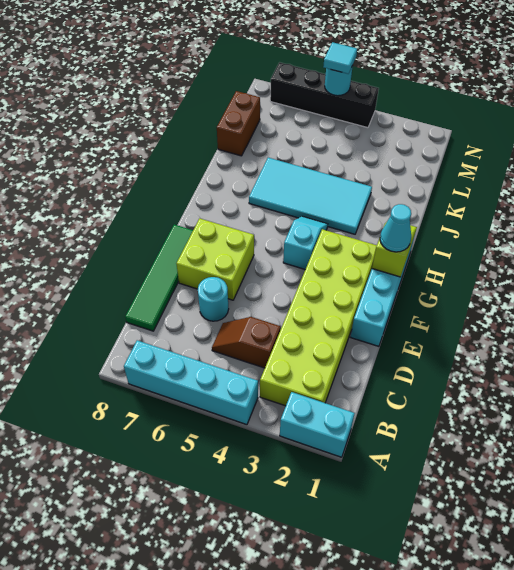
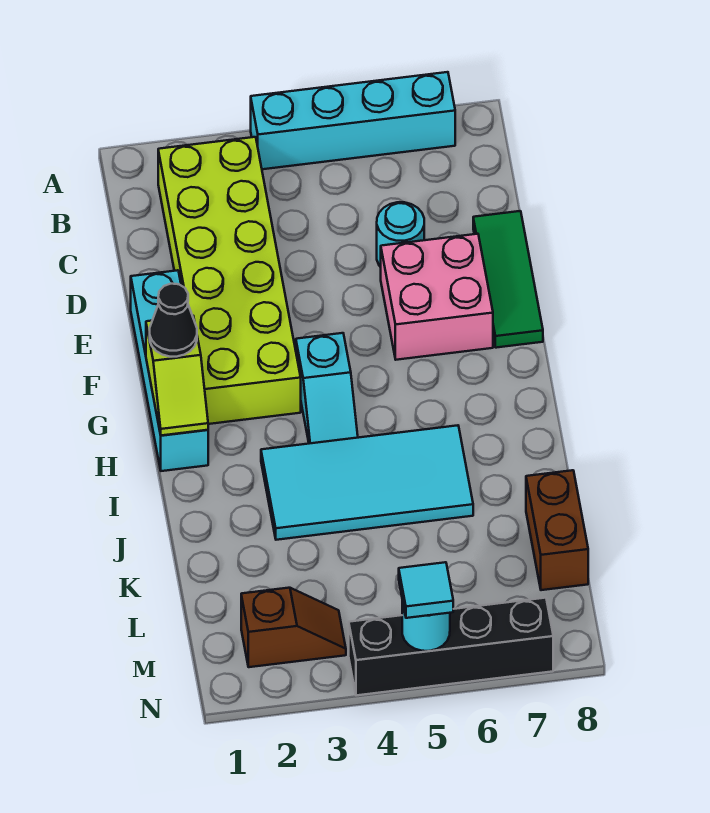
cyan 1x2 brick [280,392,355,457] -> none
brown 1x2 slope [212,317,280,368] -> brown 1x2 slope moved to [241,588,346,667]
green 1x4 tile [125,225,193,331] -> green 1x3 tile [473,211,543,348]
lime 2x2 brick [176,218,254,300] -> pink 2x2 brick [381,234,493,360]
cyan 1x1 cone [380,204,411,252] -> black 1x1 cone [150,284,197,357]

